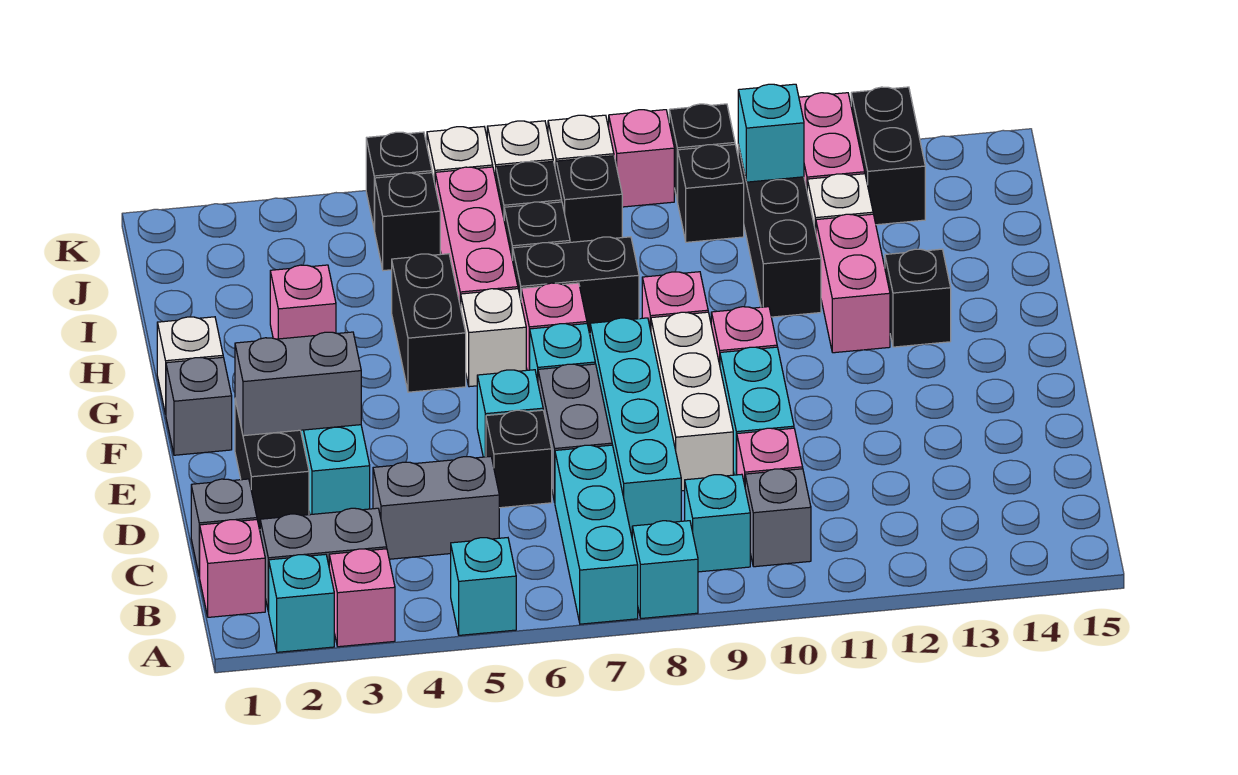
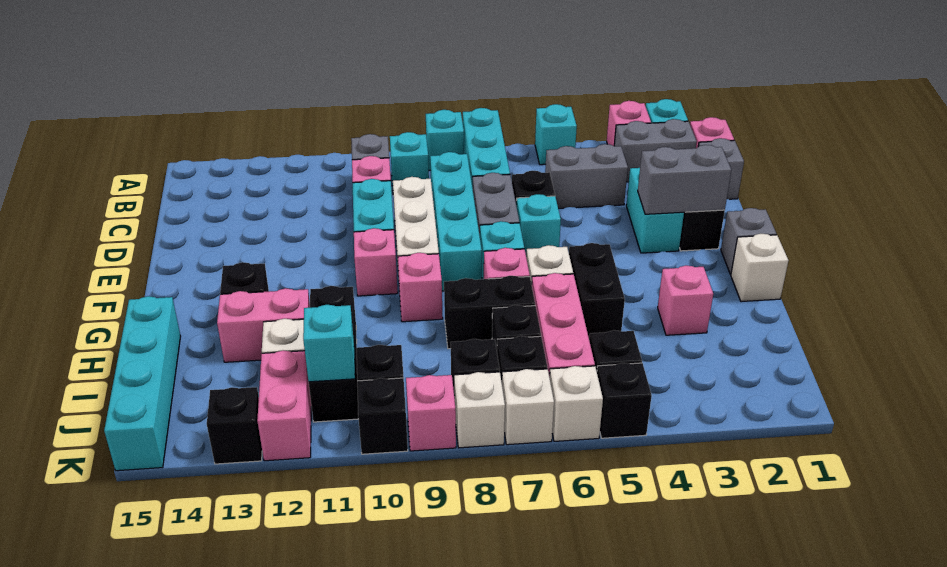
pink 1x2 brick [816,214,890,353] -> pink 1x2 brick turned to [217,288,310,362]
none -> cyan 1x4 brick [104,296,181,471]
black 1x2 brick [851,87,925,225] -> black 1x1 brick [207,387,262,464]

